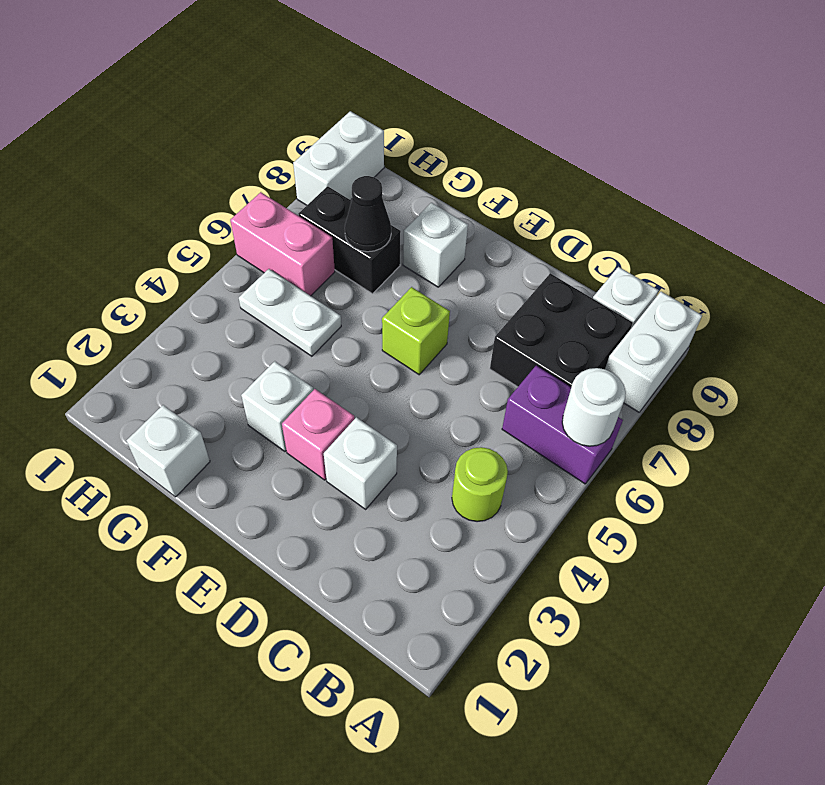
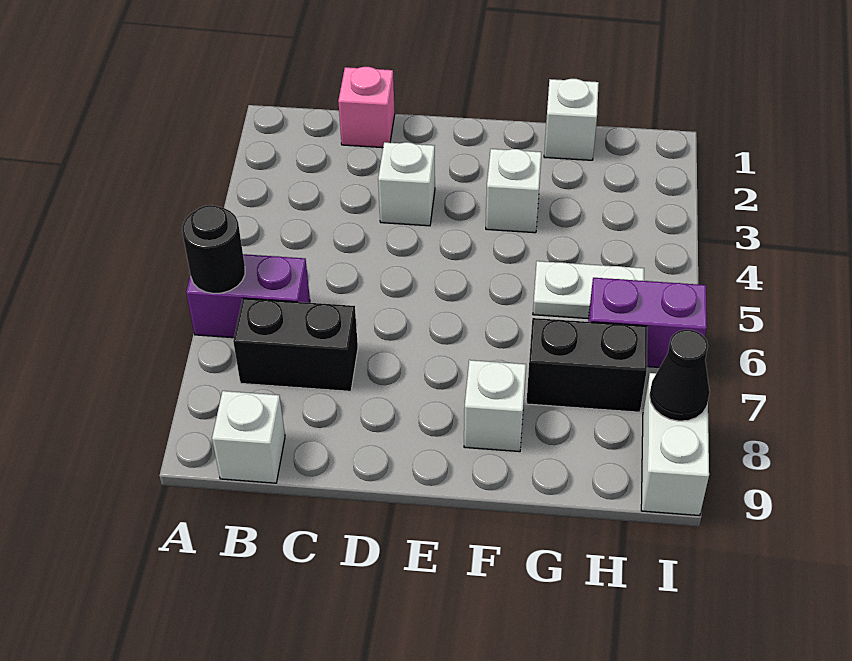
white 1x1 round brick [562,368,626,446] -> black 1x1 round brick [182,205,245,294]
white 1x2 brick [605,292,702,412] -> none
lime 1x1 round brick [452,447,508,522] -> none
black 2x2 brick [490,273,633,387] -> black 1x2 brick [233,298,358,391]
pink 1x1 brick [282,389,355,480] -> pink 1x1 brick moved to [338,67,395,148]
lime 1x1 brick [382,287,450,375] -> none
black 1x1 cone [345,176,391,252] -> black 1x1 cone moved to [650,330,710,421]
pink 1x2 brick [230,192,335,296] -> purple 1x2 brick [588,278,707,368]

